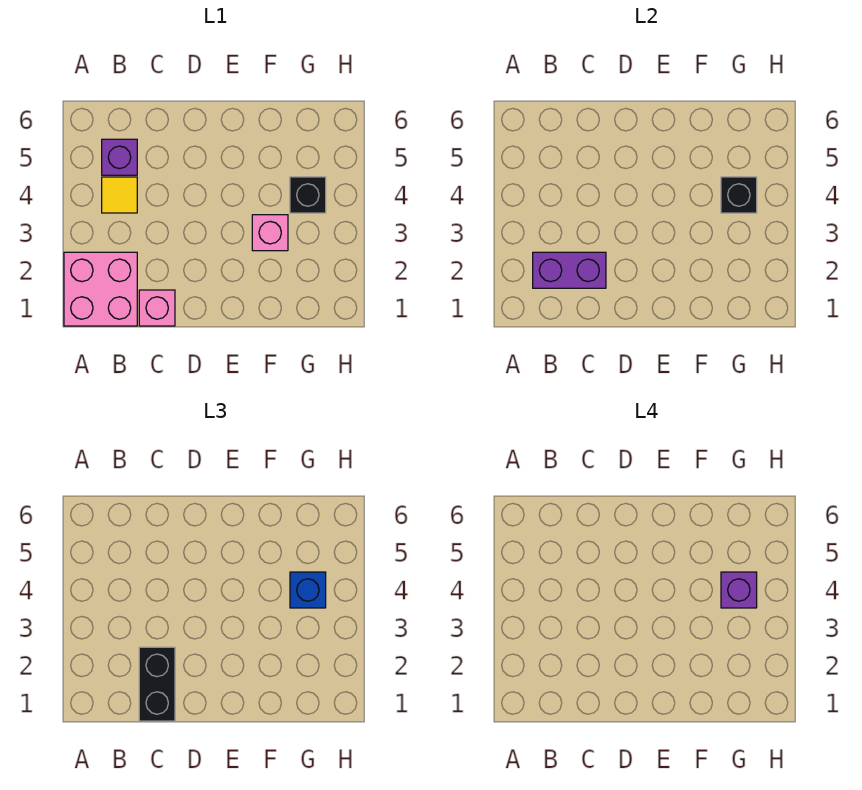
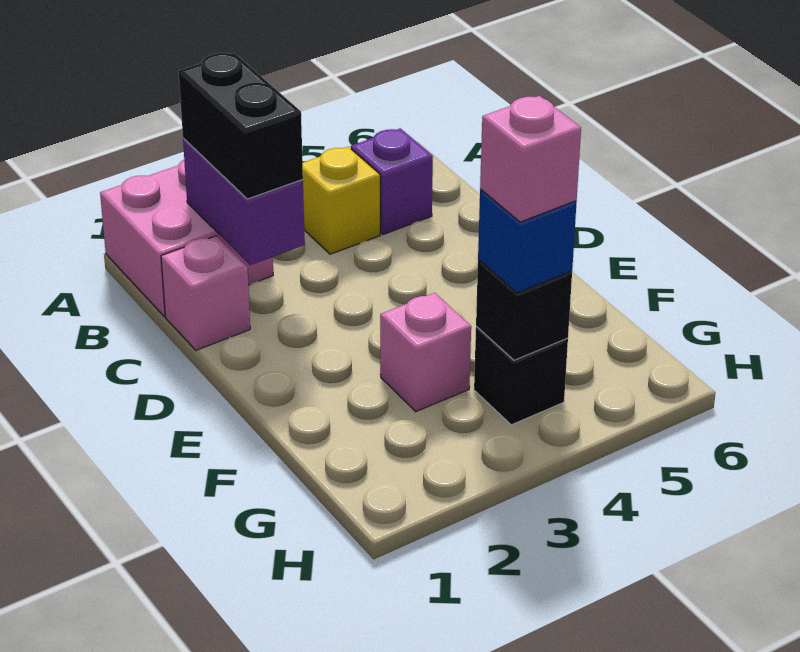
yellow 1x1 tile [102,177,137,213] -> yellow 1x1 brick [303,147,380,254]
black 1x2 brick [139,647,175,721] -> black 1x2 brick turned to [179,53,303,199]
purple 1x1 brick [721,572,757,608] -> pink 1x1 brick [480,96,581,222]

